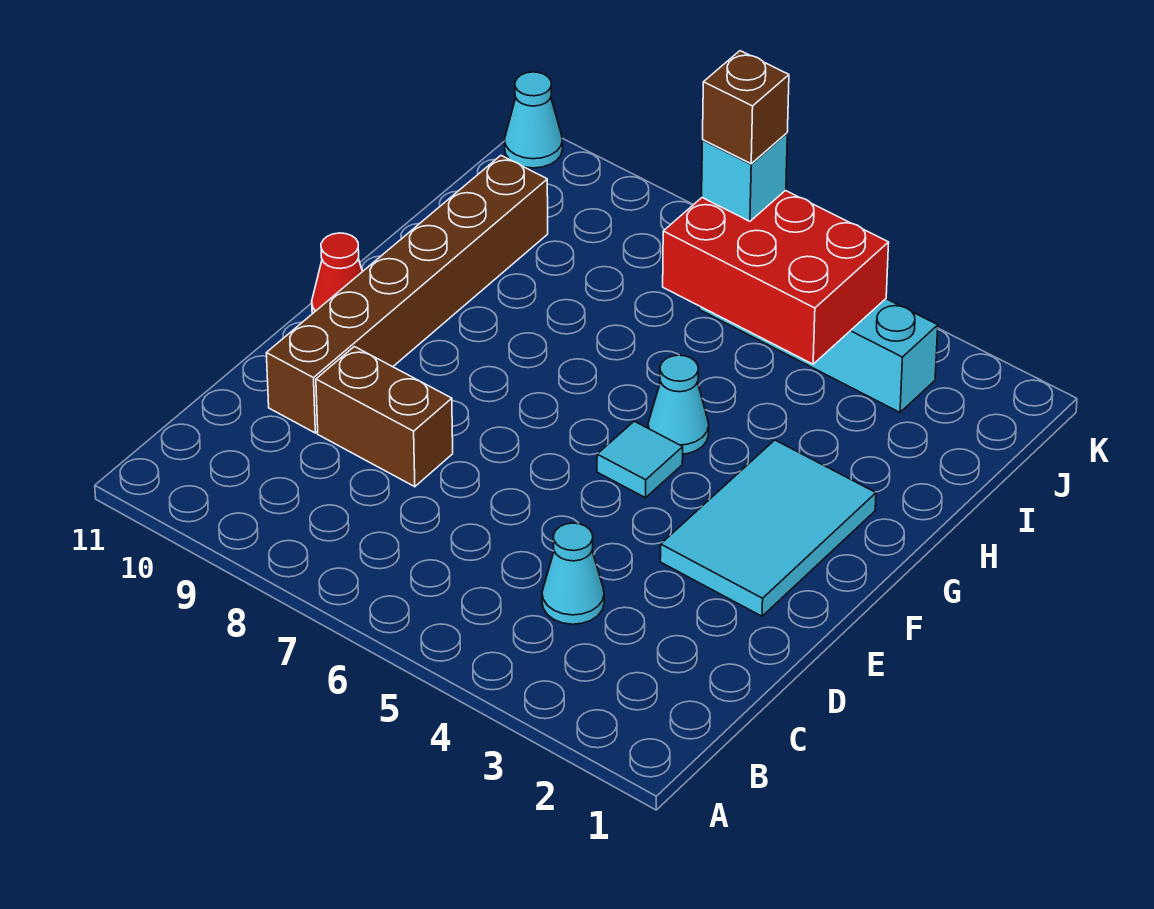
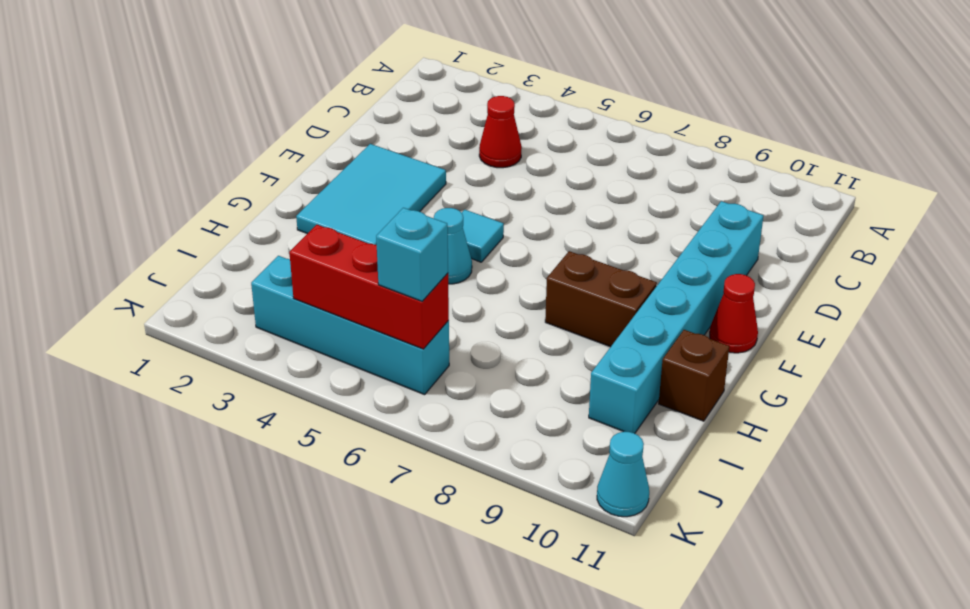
cyan 1x1 cone [542,523,604,624] -> red 1x1 cone [479,96,522,168]
brown 1x2 brick [316,347,453,487] -> brown 1x2 brick moved to [545,251,657,347]
brown 1x6 brick [266,156,548,433] -> cyan 1x6 brick [589,201,763,433]
red 2x3 brick [663,190,889,364] -> red 1x3 brick [289,225,449,349]
brown 1x1 brick [703,51,789,164] -> brown 1x1 brick moved to [659,330,729,421]

